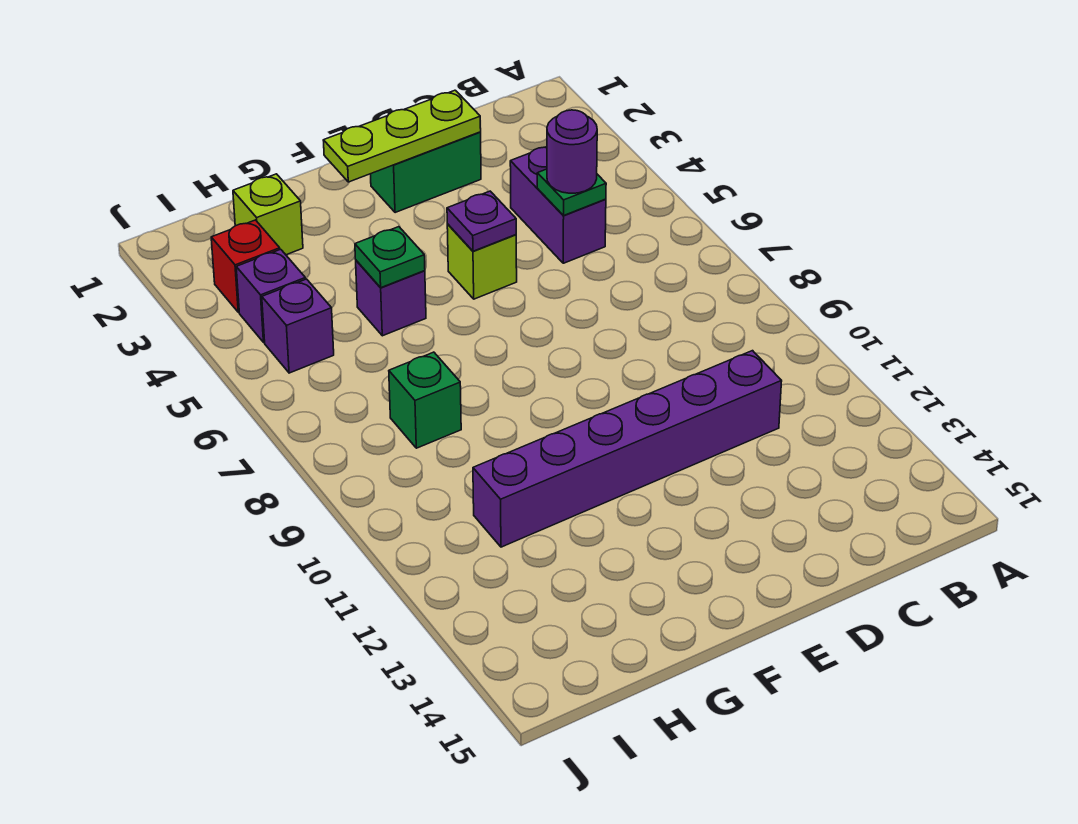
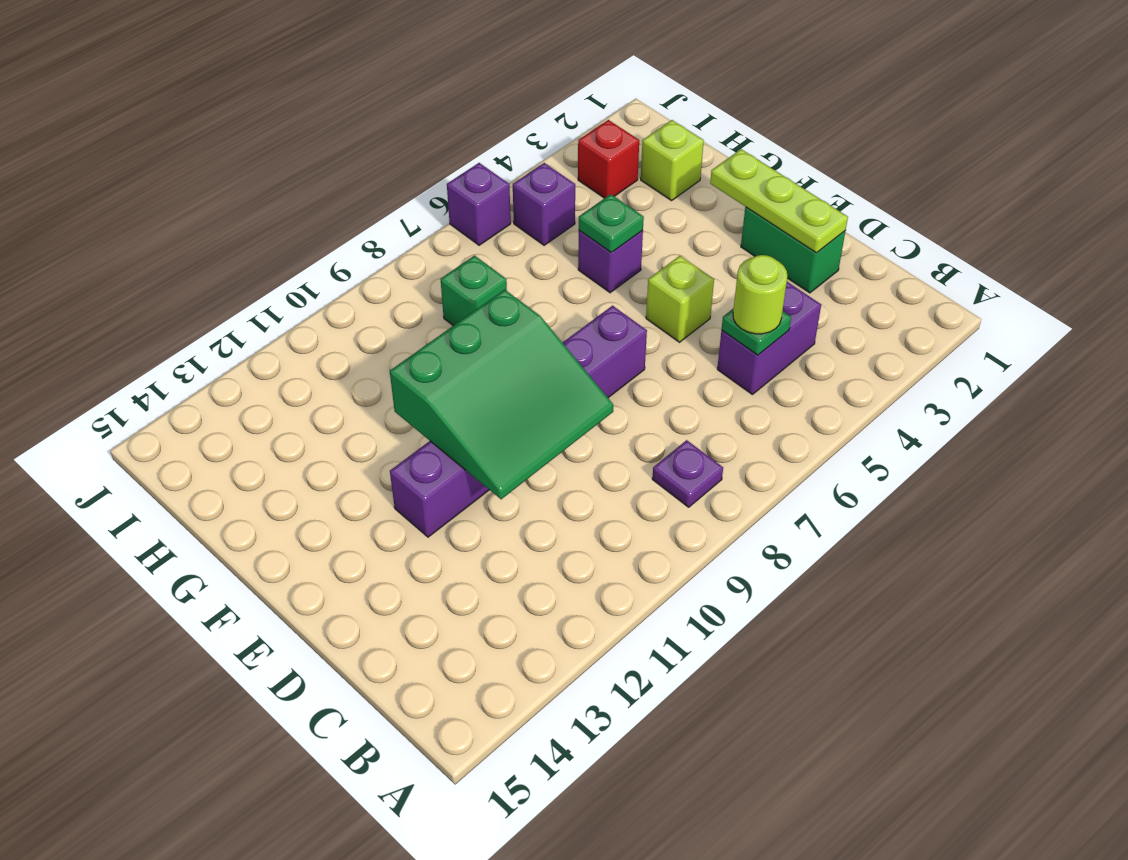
purple 1x1 round brick [547,110,597,193] -> lime 1x1 round brick [733,255,787,334]
purple 1x6 brick [473,351,782,547] -> purple 1x6 brick turned to [390,306,647,537]
none -> green 3x3 slope [390,290,613,499]
purple 1x1 plate [447,191,516,251] -> purple 1x1 plate moved to [652,440,723,507]
purple 1x1 brick [236,249,305,342] -> purple 1x1 brick moved to [447,163,511,245]

